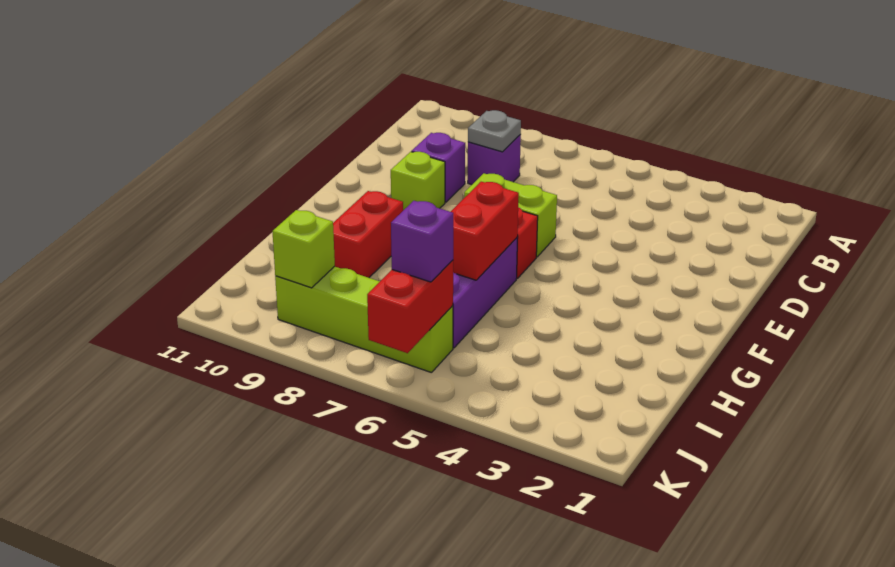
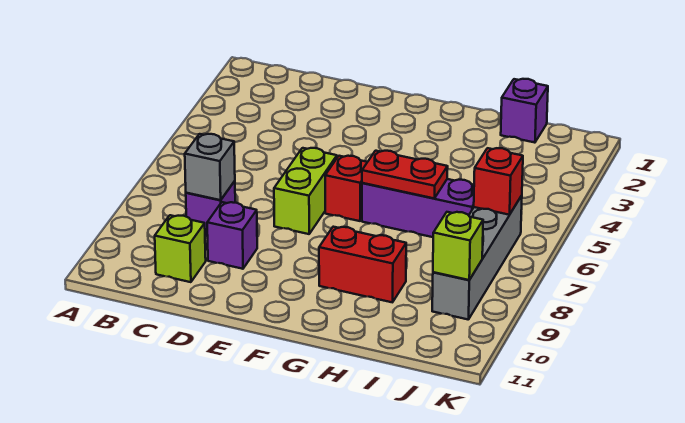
grey 1x1 plate [468,110,521,152] -> grey 1x1 brick [185,134,235,200]
lime 1x1 brick [391,152,445,210] -> lime 1x1 brick moved to [155,215,206,282]
red 1x2 brick [451,182,519,280] -> red 1x2 plate [362,151,448,198]
lime 1x4 brick [275,266,453,373] -> grey 1x4 brick [432,196,522,320]
red 1x2 brick [367,260,453,353] -> red 1x1 brick [474,148,523,215]
purple 1x1 brick [391,201,453,282] -> purple 1x1 brick moved to [501,79,548,143]

